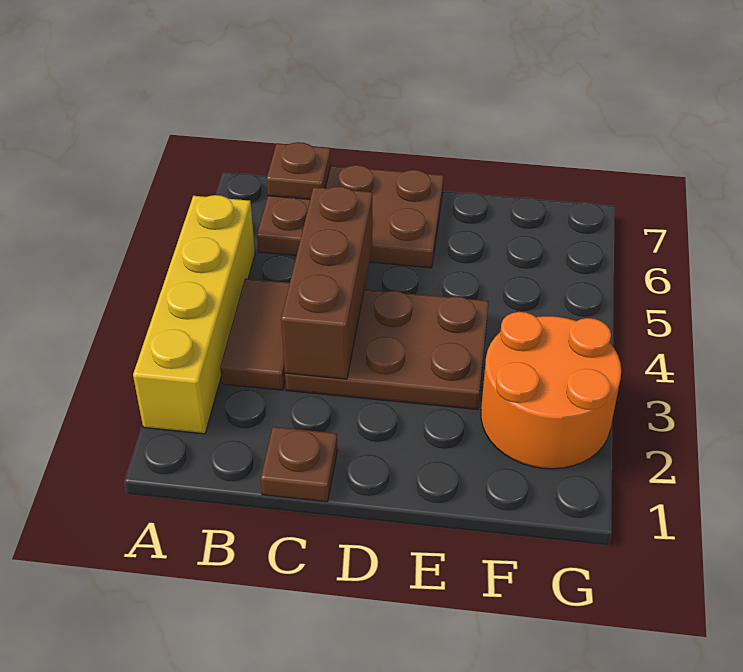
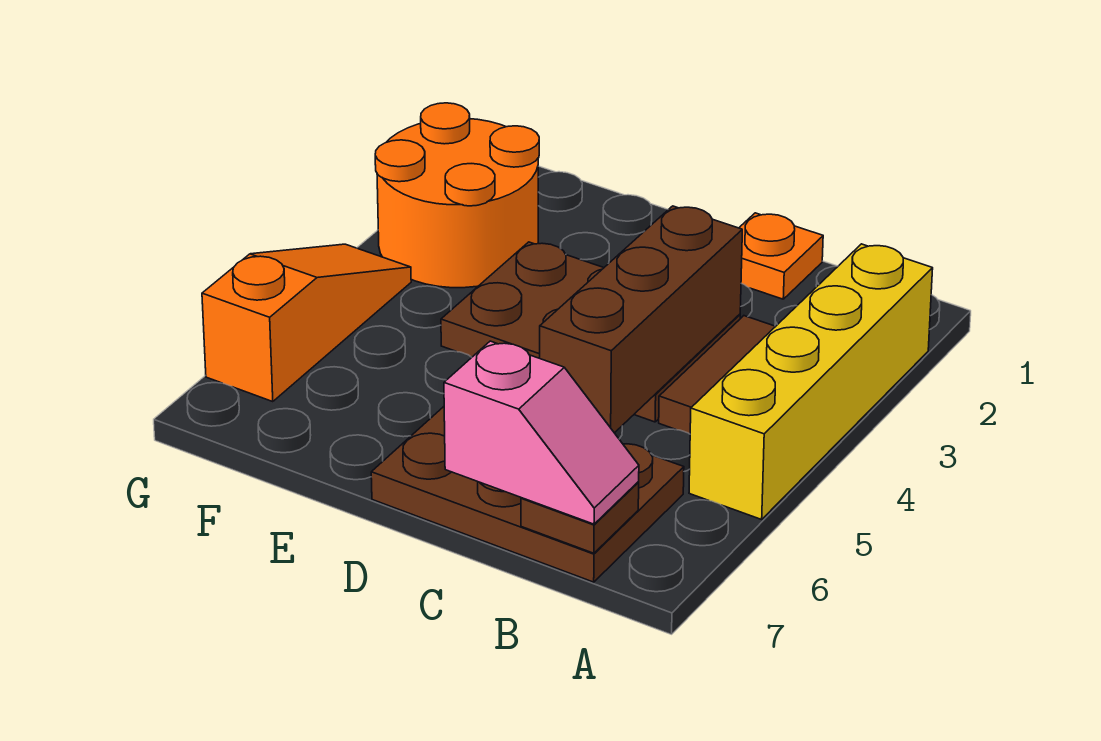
none -> pink 1x2 slope [444,341,639,524]
brown 1x1 plate [261,427,337,502] -> orange 1x1 plate [739,213,823,299]
none -> orange 1x3 slope [202,244,411,402]

